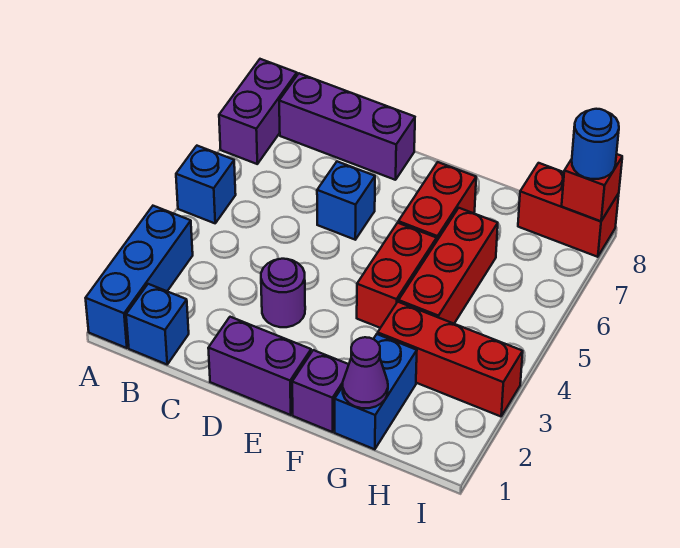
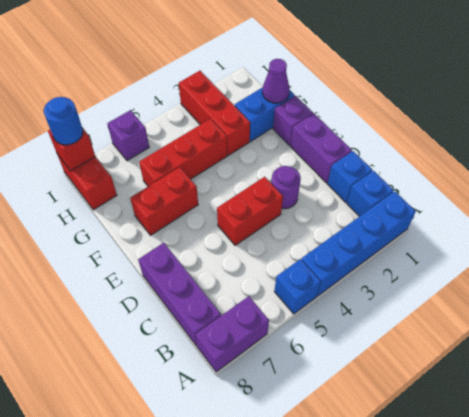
blue 1x3 brick [86,206,193,348] -> blue 1x4 brick [301,191,416,296]
blue 1x1 brick [317,162,375,240] -> blue 1x1 brick moved to [328,151,372,203]
red 1x2 brick [357,223,437,328] -> red 1x2 brick moved to [217,177,283,245]
none -> purple 1x1 brick [107,110,149,161]

